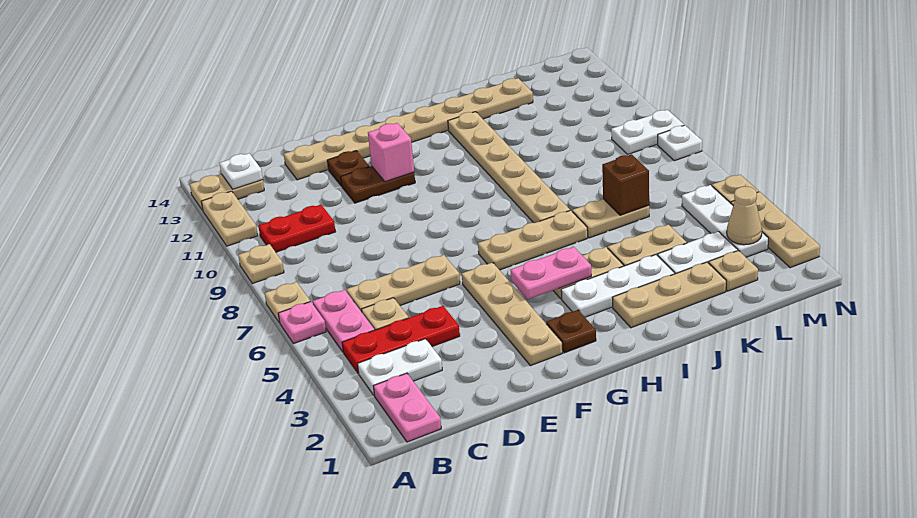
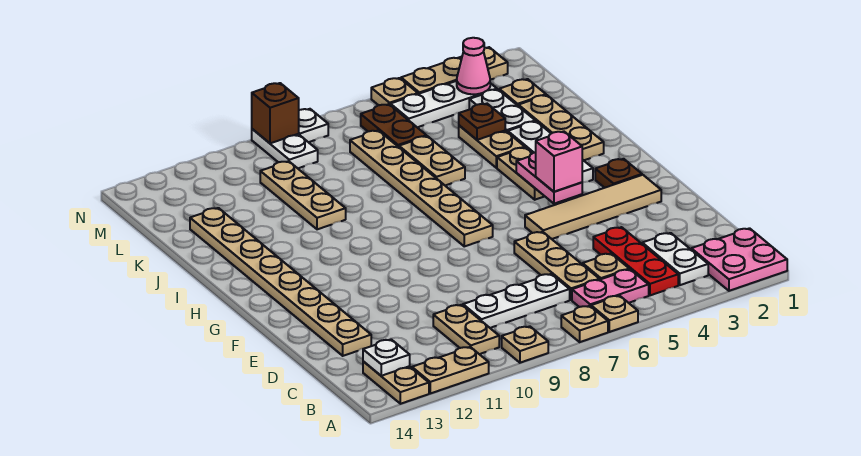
pink 1x1 plate [278,302,326,344] -> tan 1x1 plate [591,296,638,332]
pink 1x2 plate [373,373,441,442] -> pink 2x2 plate [691,228,787,291]
red 1x2 plate [258,205,336,252] -> tan 1x2 plate [433,305,499,354]
none -> white 1x3 plate [463,274,570,328]
brown 1x2 plate [341,166,415,203] -> brown 1x2 plate moved to [361,104,427,147]
brown 1x1 plate [327,151,369,186] -> brown 1x1 plate moved to [459,104,505,140]
tan 1x4 plate [462,263,563,366] -> tan 1x4 tile [525,175,661,239]
pink 1x1 brick [368,123,414,182] -> pink 1x1 brick moved to [536,131,582,192]
tan 1x3 plate [478,210,588,270] -> tan 1x3 plate moved to [260,161,346,229]
tan 1x6 plate [448,112,570,223] -> tan 1x6 plate turned to [350,130,493,246]
brown 1x1 brick [602,154,649,215] -> brown 1x1 brick moved to [252,83,299,143]
tan 1x1 cone [727,186,762,245] -> pink 1x1 cone [457,38,490,94]

